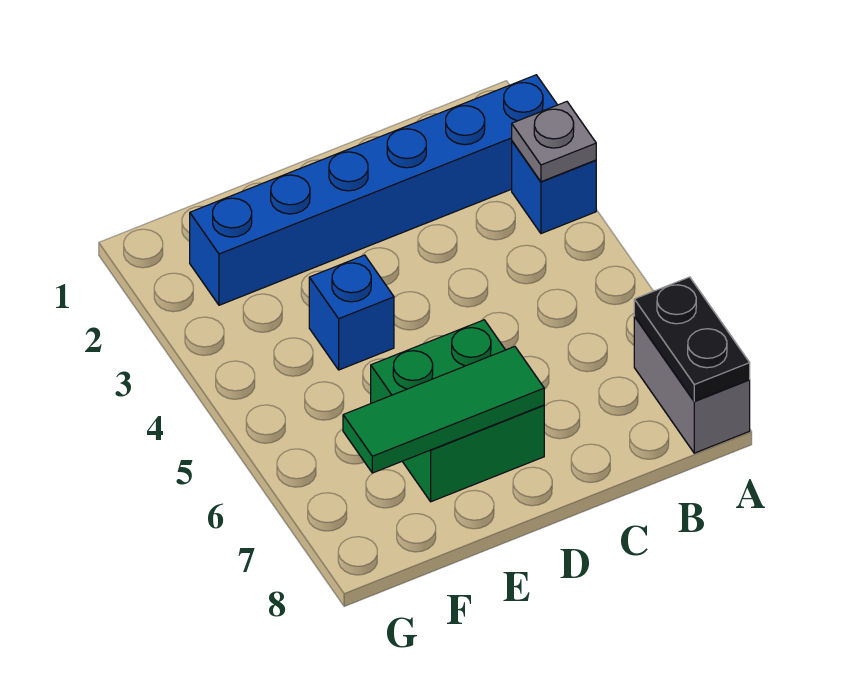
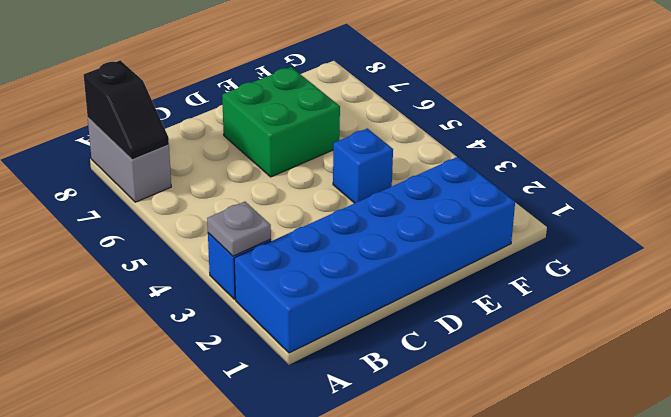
blue 1x6 brick [190,75,557,305] -> blue 2x6 brick [234,157,515,353]
black 1x2 plate [634,277,750,401] -> black 1x2 slope [84,60,169,160]
green 1x3 tile [343,347,544,473] -> none

